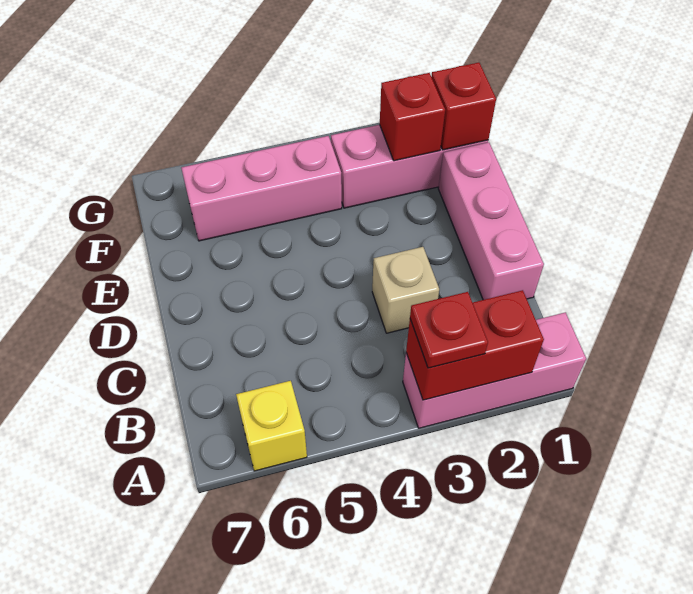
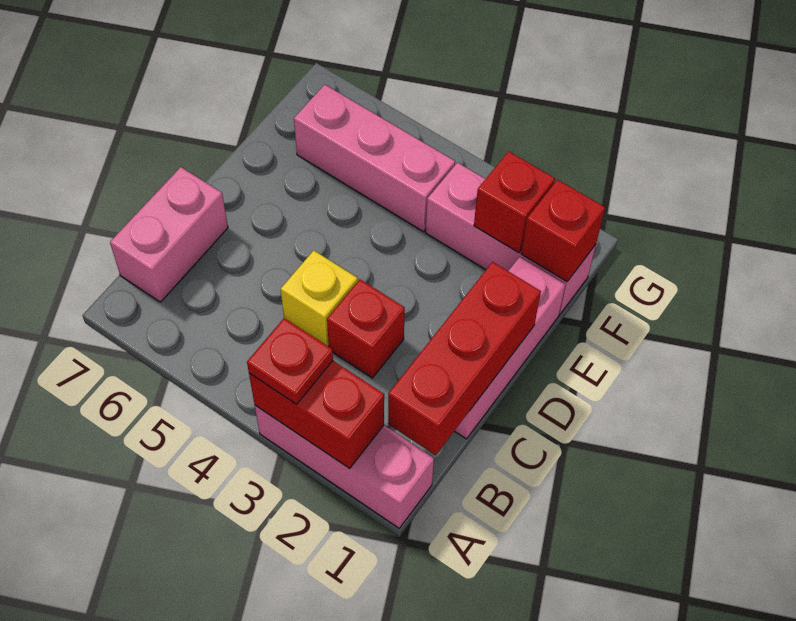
yellow 1x1 brick [236,381,307,471] -> yellow 1x1 brick moved to [281,250,358,347]
none -> red 1x3 brick [388,262,541,455]
none -> pink 1x2 brick [110,167,228,302]
tan 1x1 brick [372,247,439,333] -> red 1x1 brick [327,280,405,378]

